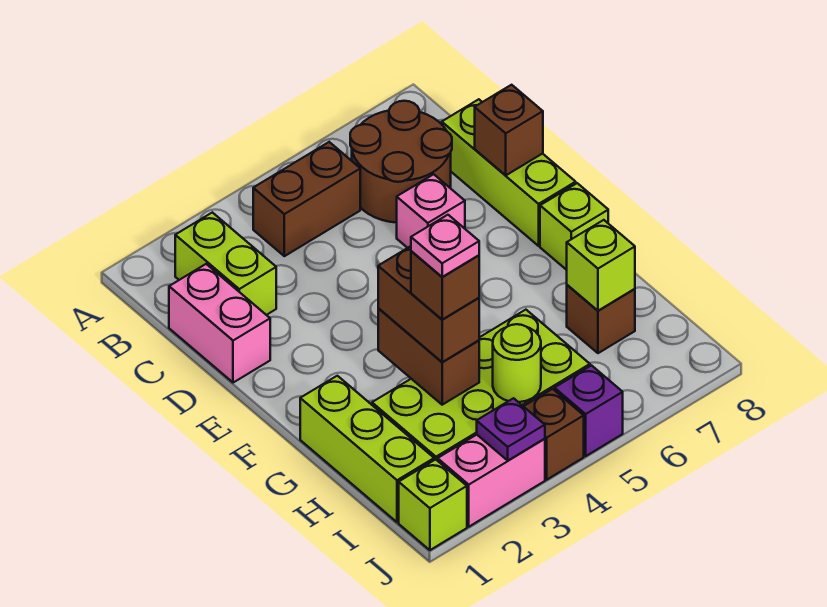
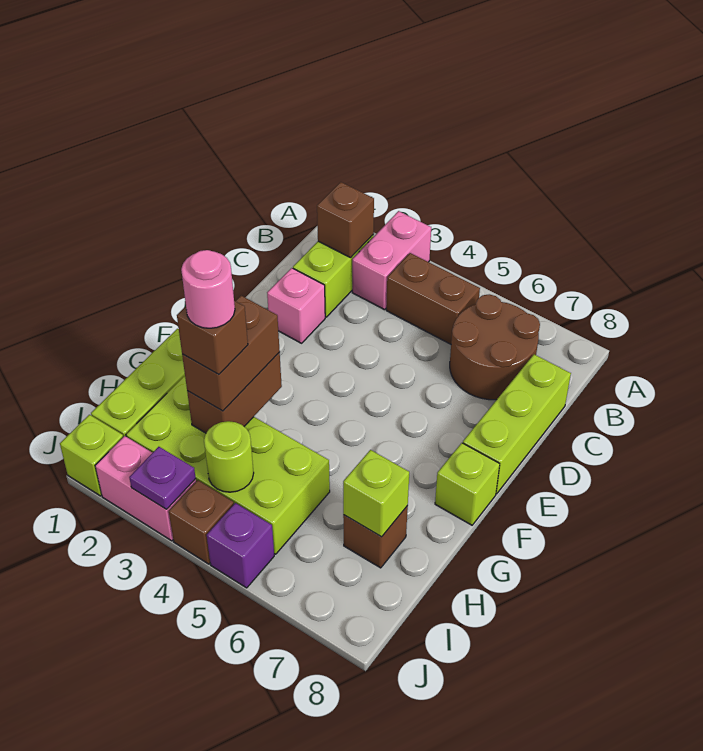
pink 1x2 brick [169,264,270,383] -> pink 1x2 brick moved to [352,211,431,310]
pink 1x1 brick [397,174,465,248] -> pink 1x1 brick moved to [267,268,325,343]
brown 1x1 brick [475,85,543,175] -> brown 1x1 brick moved to [317,182,374,258]
pink 1x1 plate [411,215,479,277] -> pink 1x1 round brick [181,250,235,328]

